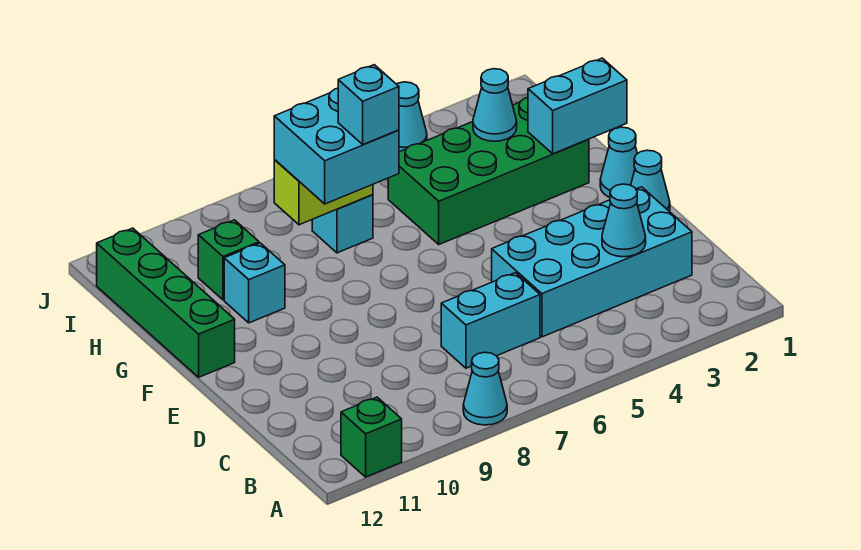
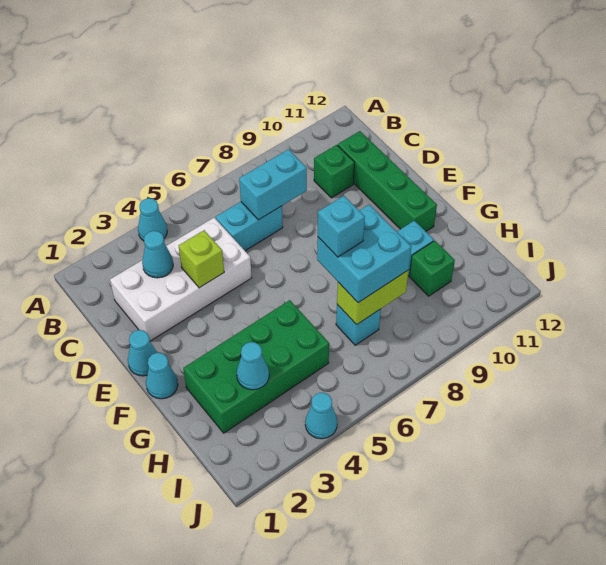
cyan 1x1 cone [463,352,507,425] -> cyan 1x1 cone moved to [138,198,167,241]
green 1x1 brick [341,397,402,477] -> green 1x1 brick moved to [314,145,355,198]
cyan 2x4 brick [492,187,692,337] -> white 2x4 brick [110,218,252,341]
none -> lime 1x1 brick [179,230,224,288]
green 1x4 brick [97,228,235,377] -> green 1x4 brick moved to [338,131,437,231]
cyan 1x2 brick [528,58,627,154] -> cyan 1x2 brick moved to [239,149,307,220]

